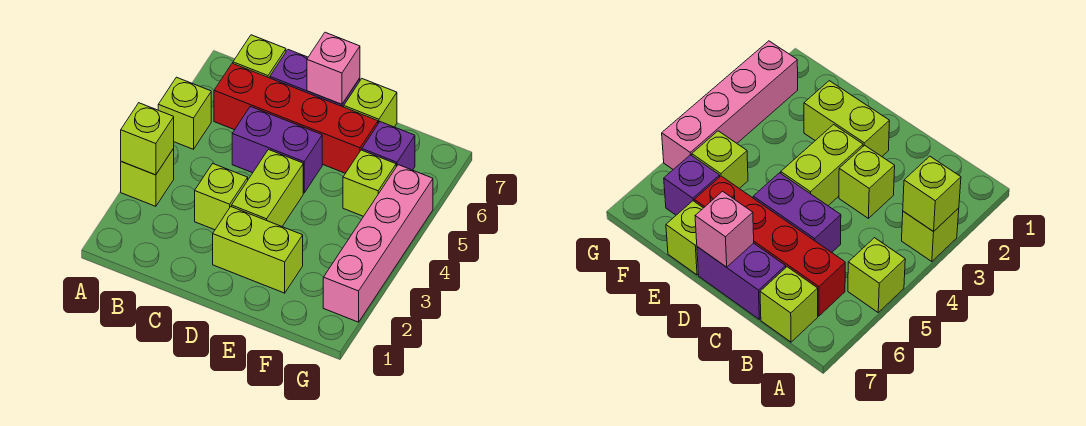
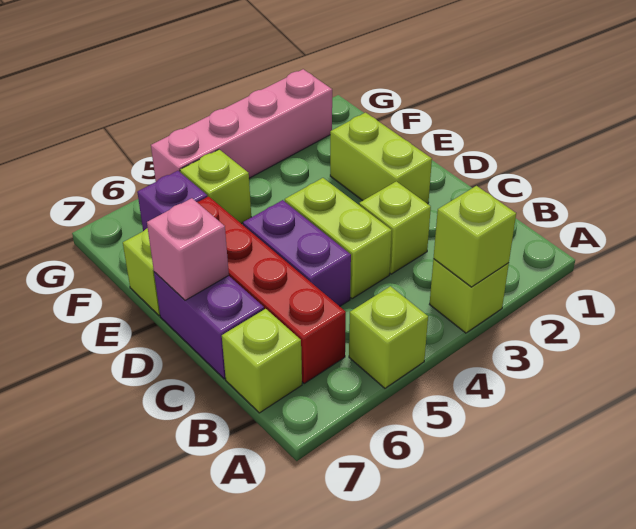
lime 1x2 brick [232,150,303,226] -> lime 1x2 brick turned to [285,178,392,299]

